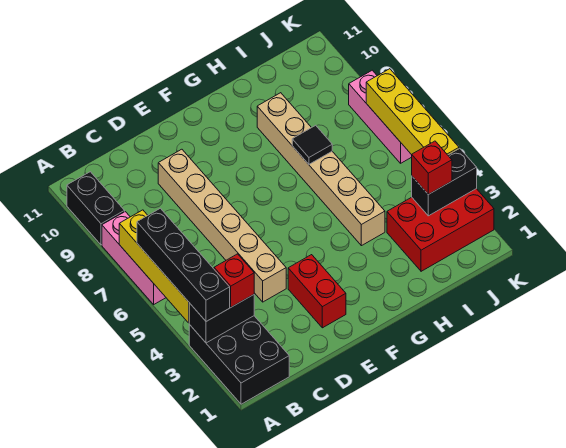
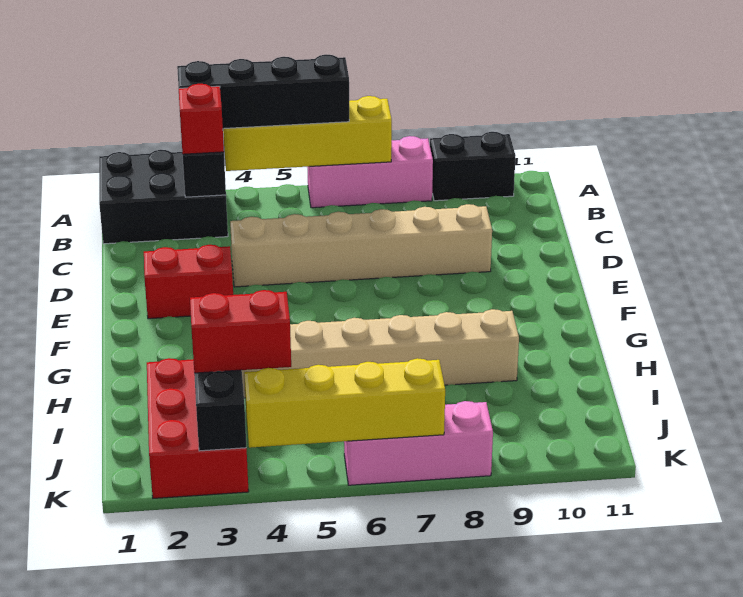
black 1x1 tile [292,125,332,164] -> none
red 1x1 brick [412,141,452,194] -> red 1x2 brick [190,290,291,373]

